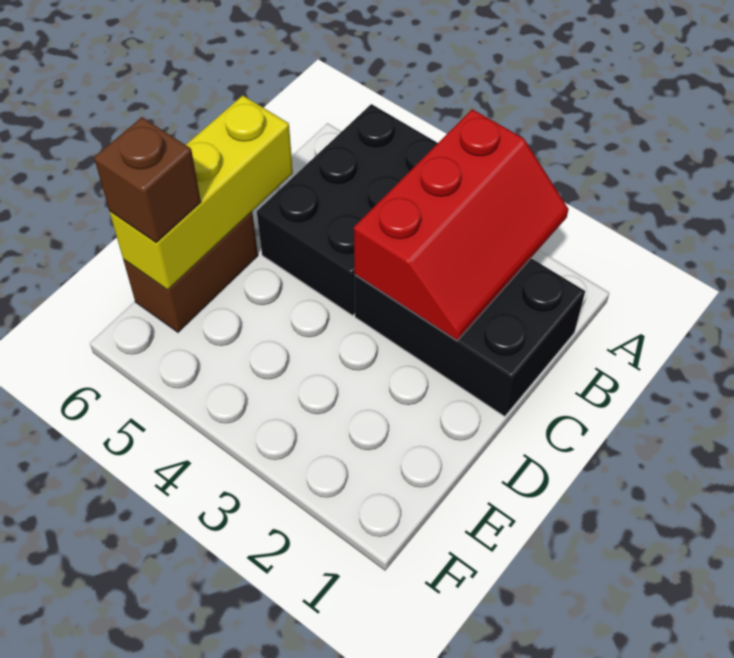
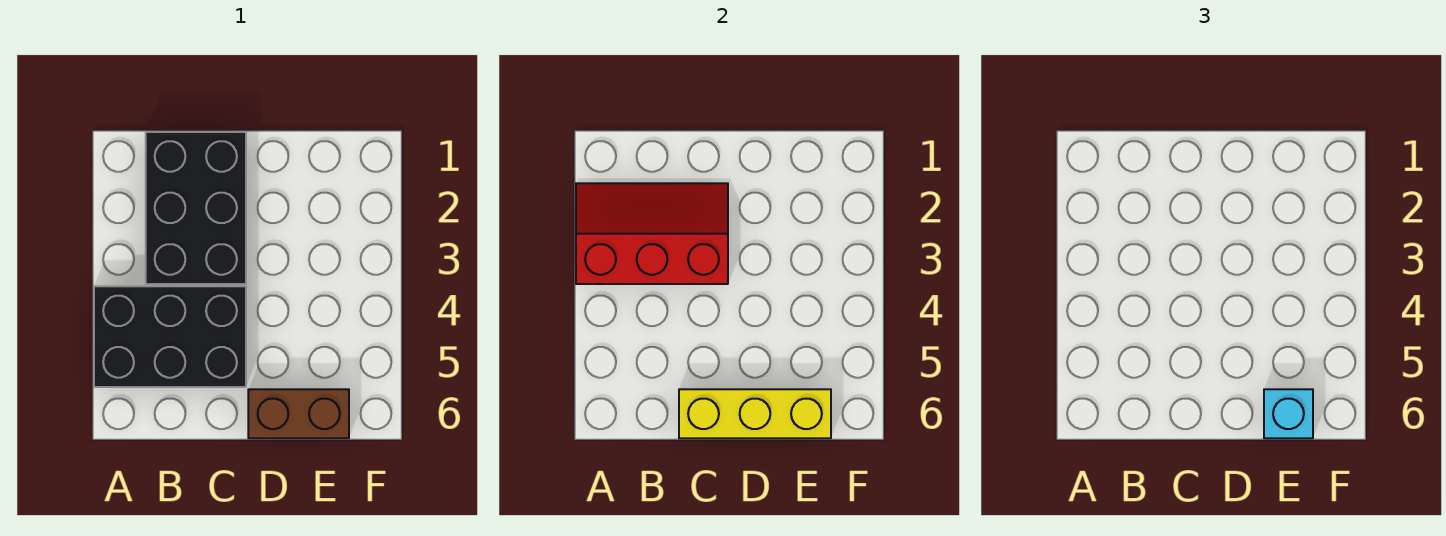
brown 1x1 brick [94,117,201,243] -> cyan 1x1 brick [1264,389,1313,438]

